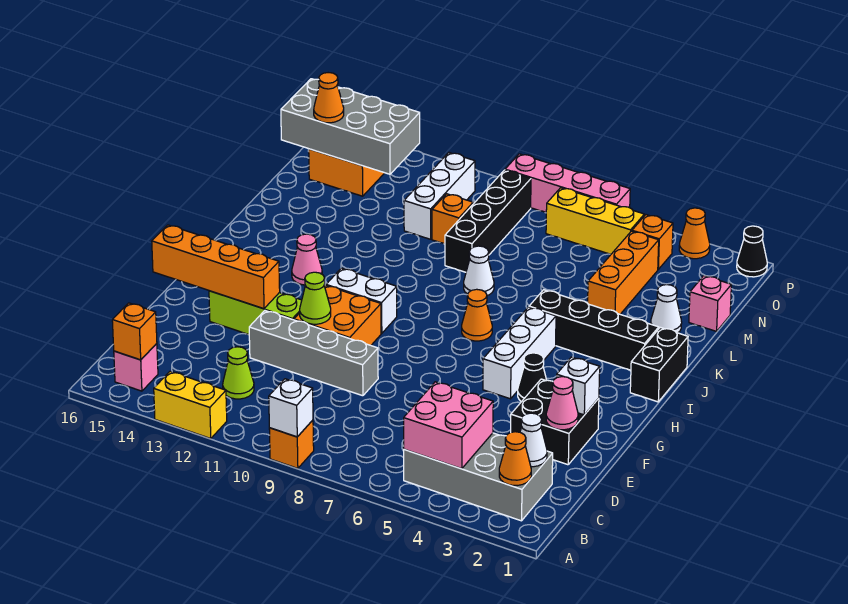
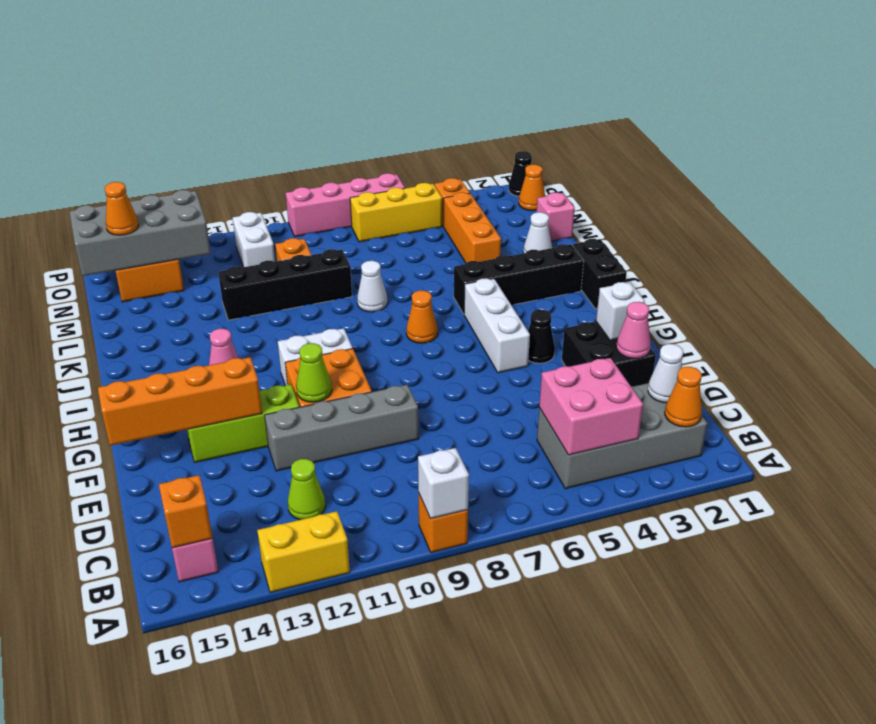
black 1x4 brick [445,170,531,272] -> black 1x4 brick turned to [218,249,352,320]
white 1x3 brick [404,153,475,239] -> white 1x2 brick [233,212,275,267]
orange 1x1 cone [679,208,710,259] -> orange 1x1 cone moved to [519,165,545,211]

